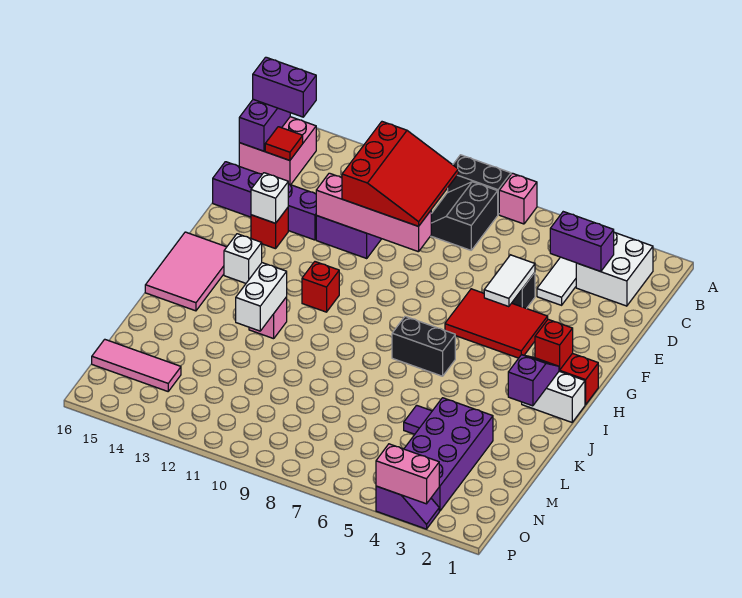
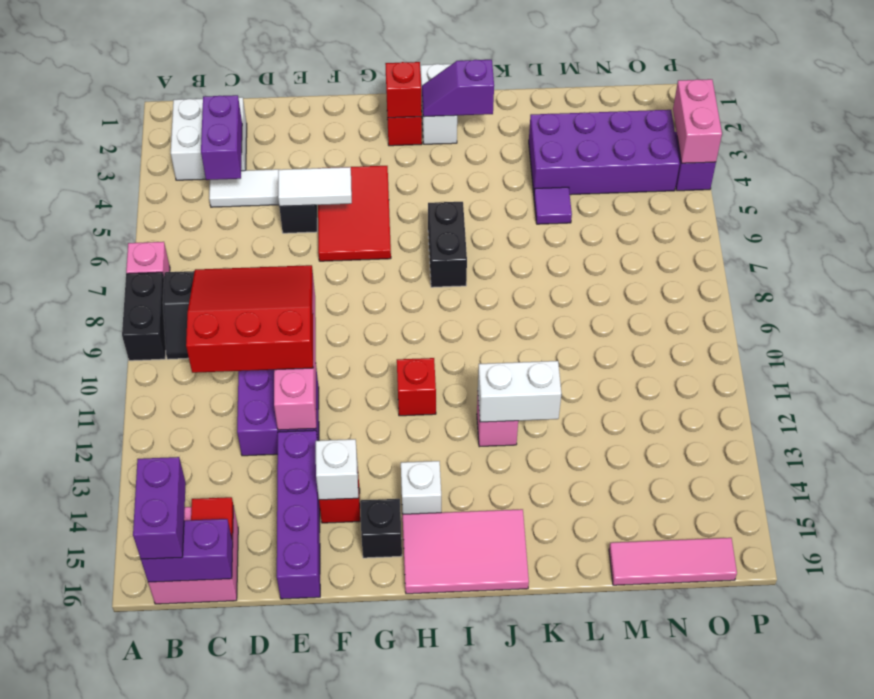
none -> black 1x1 brick [360,499,402,558]
pink 1x3 tile [92,339,181,391] -> pink 1x3 tile turned to [609,538,737,585]

